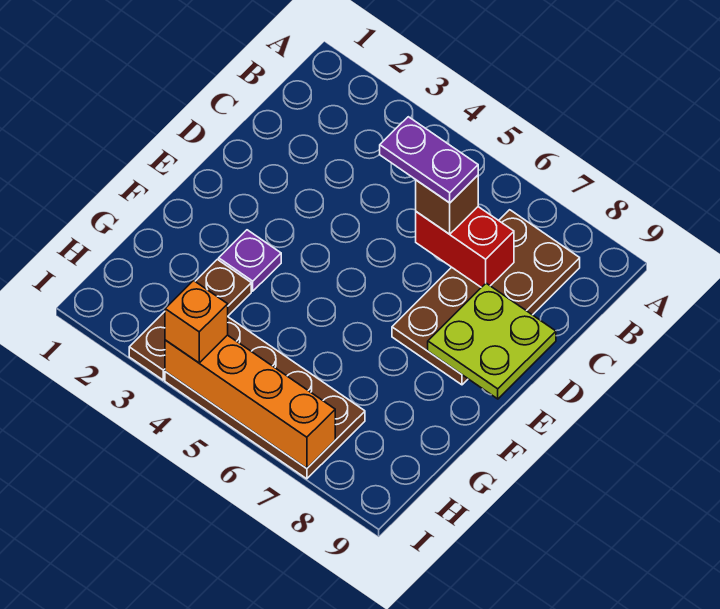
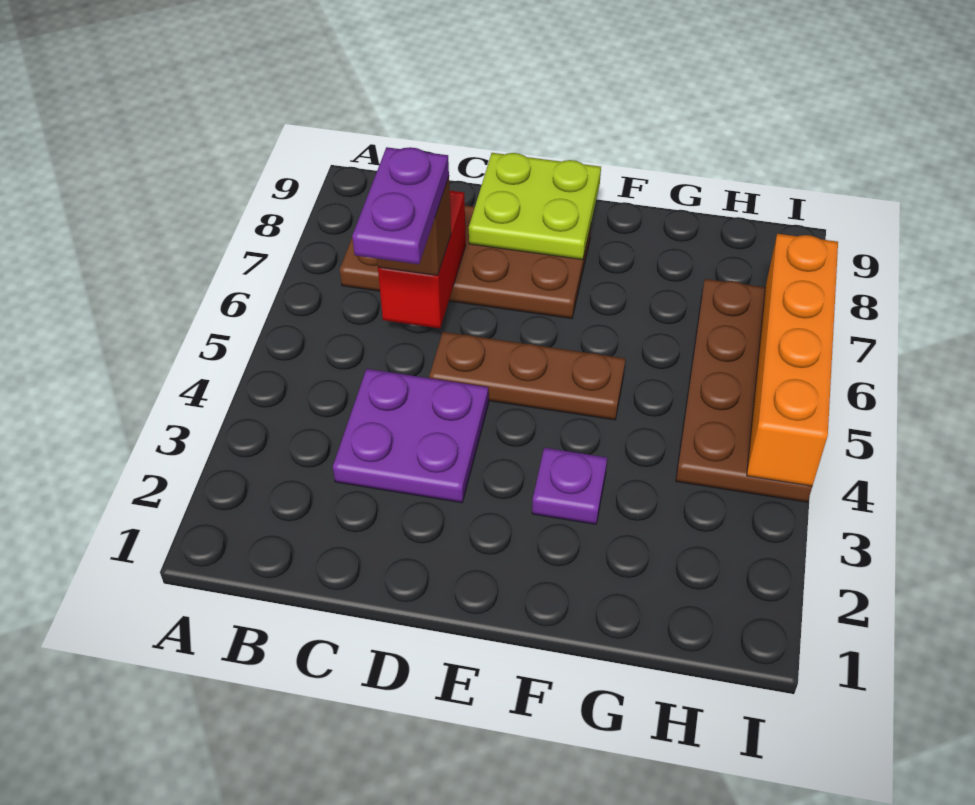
none -> purple 2x2 plate [333,369,489,503]
brown 1x3 plate [129,259,251,380] -> brown 1x3 plate moved to [429,332,625,420]
orange 1x1 brick [165,281,228,363] -> none

